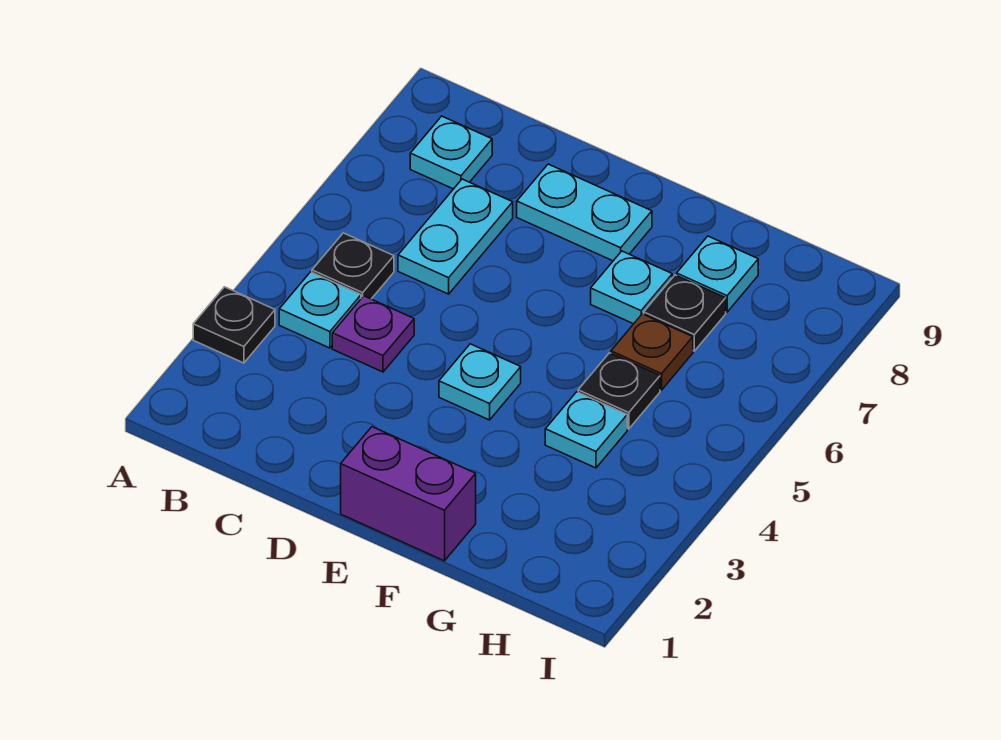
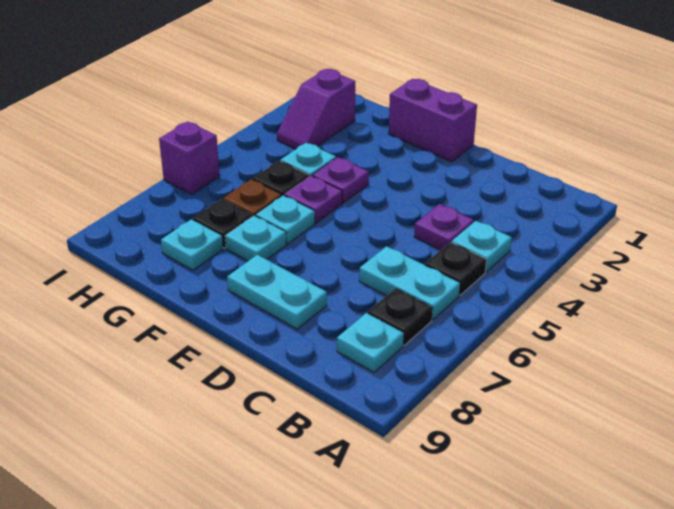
black 1x1 plate [193,287,275,363] -> black 1x1 plate moved to [368,288,433,345]
cyan 1x2 plate [398,179,513,294] -> cyan 1x2 plate turned to [359,246,460,320]
cyan 1x1 plate [439,344,521,420] -> cyan 1x1 plate moved to [256,195,315,244]
none -> purple 1x1 plate [312,157,369,203]
none -> purple 1x1 plate [285,176,342,223]
none -> purple 1x2 slope [277,69,355,149]
none -> purple 1x1 brick [159,121,220,194]

